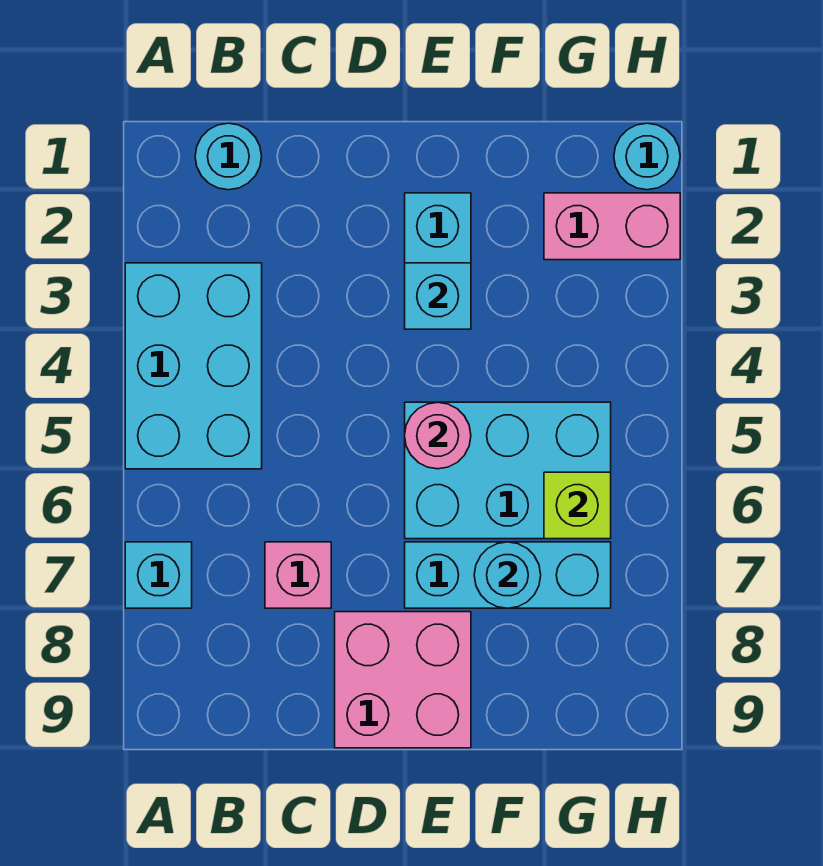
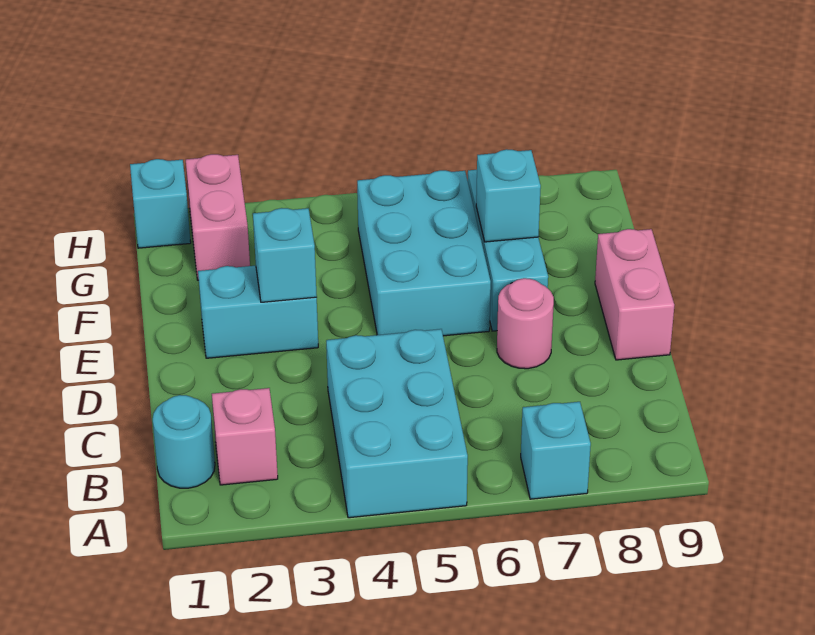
cyan 2x3 brick [125,263,262,469] -> cyan 2x3 brick turned to [326,329,468,518]
pink 1x1 brick [265,542,331,608] -> pink 1x1 brick moved to [212,388,278,485]
pink 2x2 brick [335,612,471,748] -> pink 1x2 brick [595,229,674,360]
pink 1x1 round brick [405,402,471,469] -> pink 1x1 round brick moved to [497,278,554,369]
cyan 1x1 round brick [474,542,541,608] -> cyan 1x1 brick [476,149,541,242]
lime 1x1 brick [544,472,611,539] -> none
cyan 1x1 round brick [614,123,680,190] -> cyan 1x1 brick [130,159,191,248]

